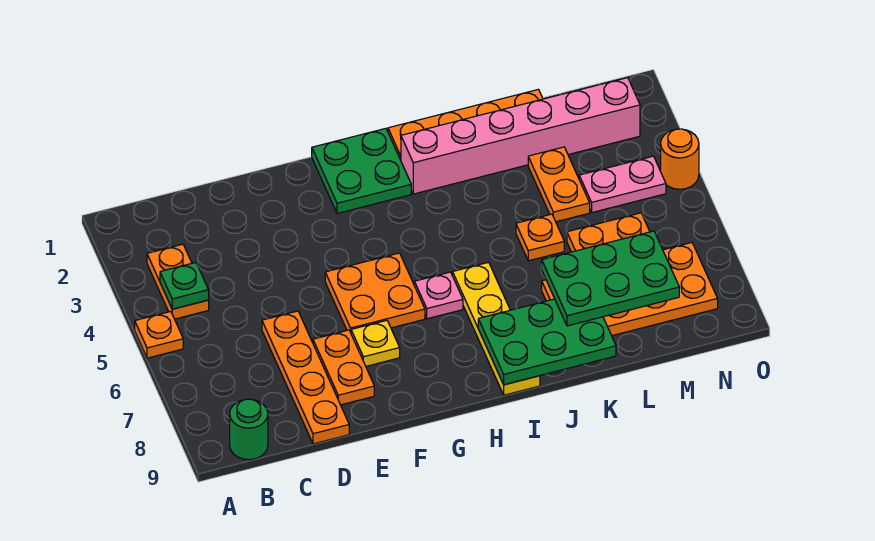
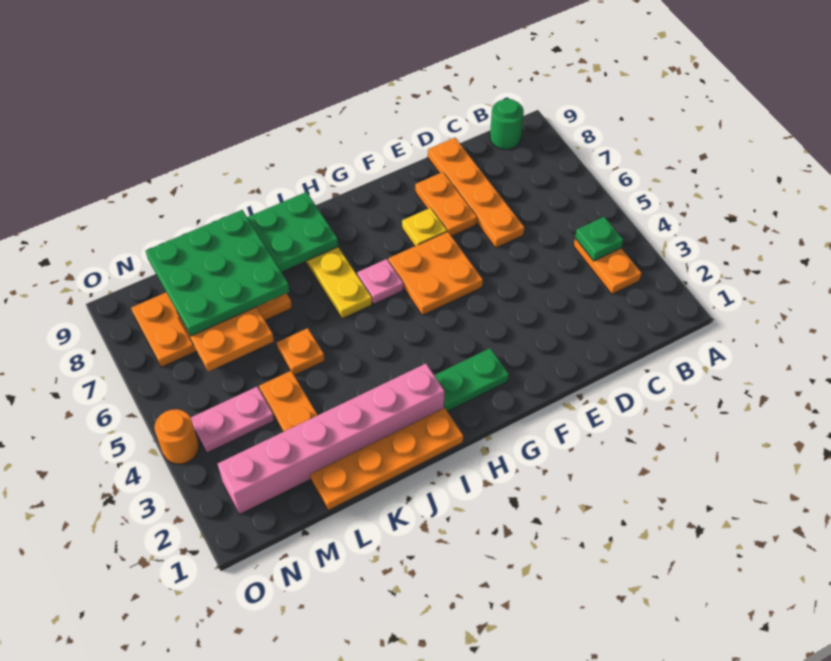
orange 1x1 plate [135,312,183,358] -> none
green 2x2 plate [312,128,411,214] -> green 1x2 plate [434,348,509,412]
green 2x3 plate [541,231,679,326] -> green 3x3 plate [146,210,290,336]

